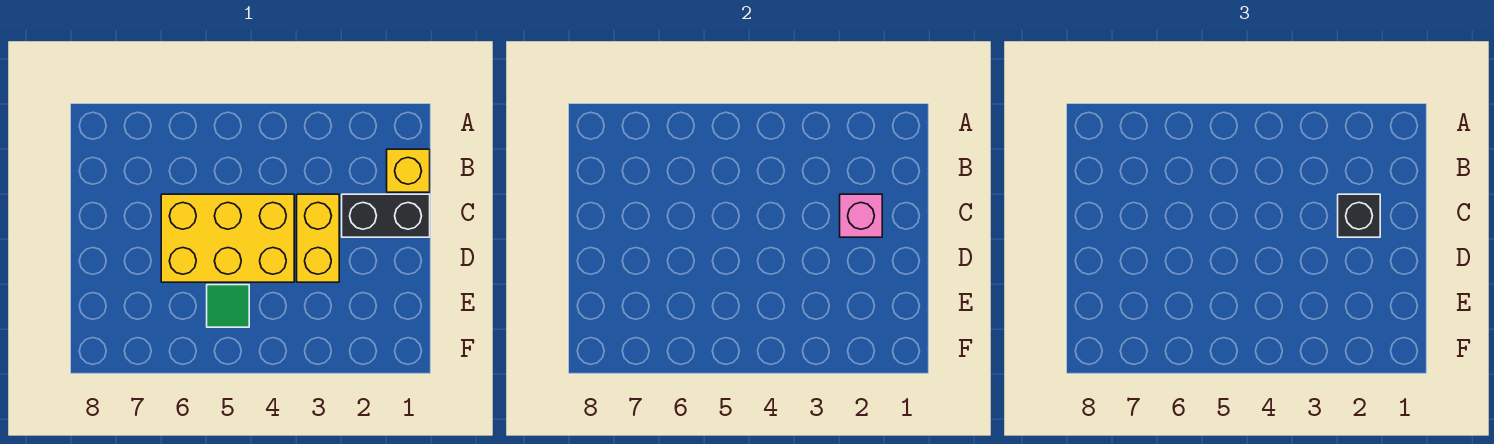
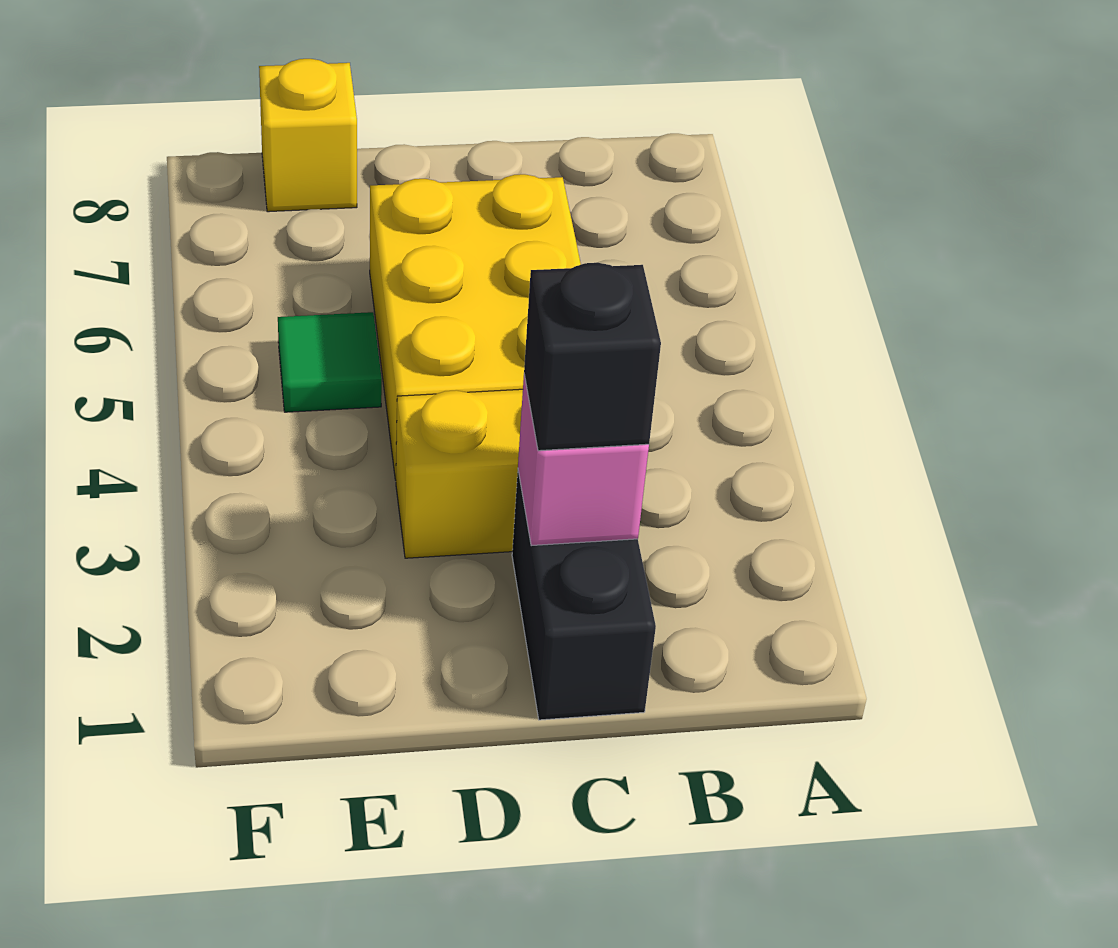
yellow 1x1 brick [387,149,430,192] -> yellow 1x1 brick moved to [259,59,357,212]

